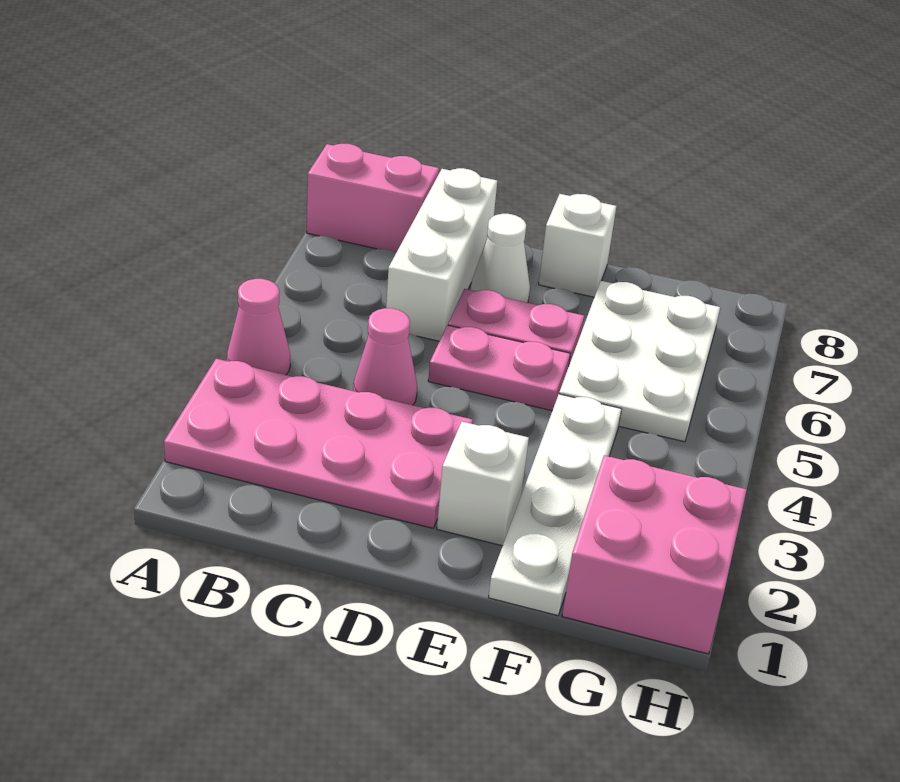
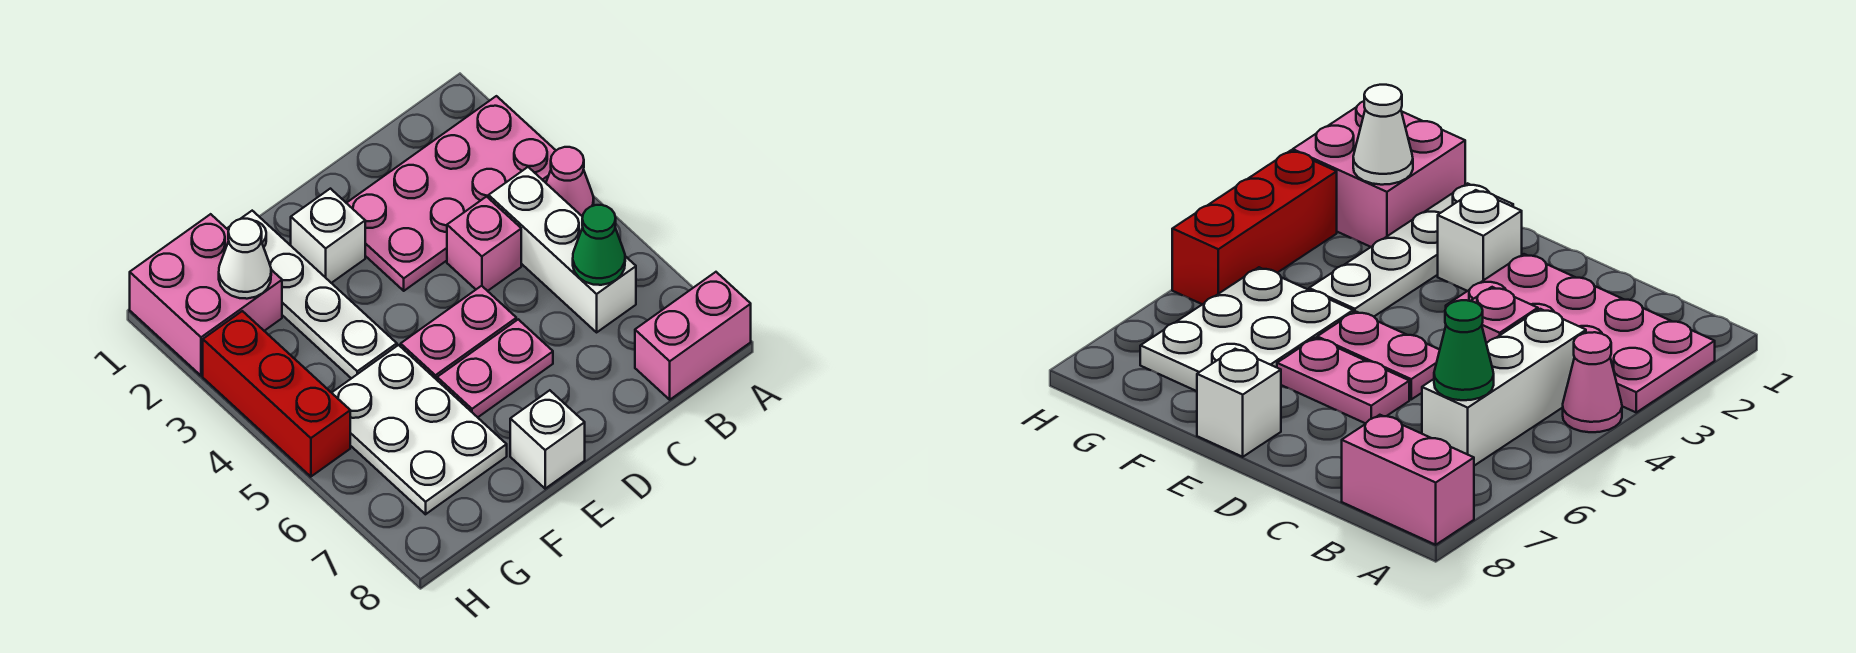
none -> green 1x1 cone [573,205,625,285]
pink 1x1 cone [353,308,417,405] -> pink 1x1 brick [447,197,521,291]
white 1x3 brick [386,168,497,341] -> white 1x3 brick moved to [489,167,636,332]
white 1x1 cone [471,214,530,303] -> white 1x1 cone moved to [219,219,271,299]
none -> red 1x3 brick [203,311,350,477]

